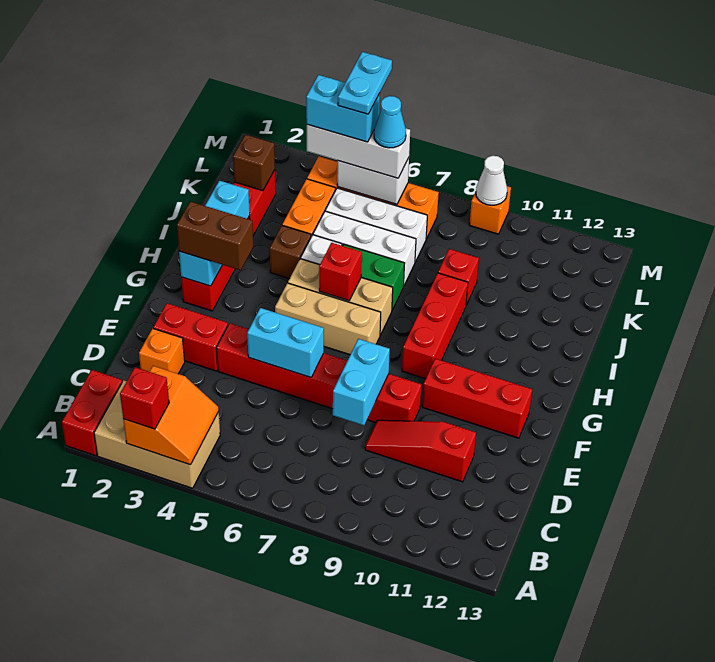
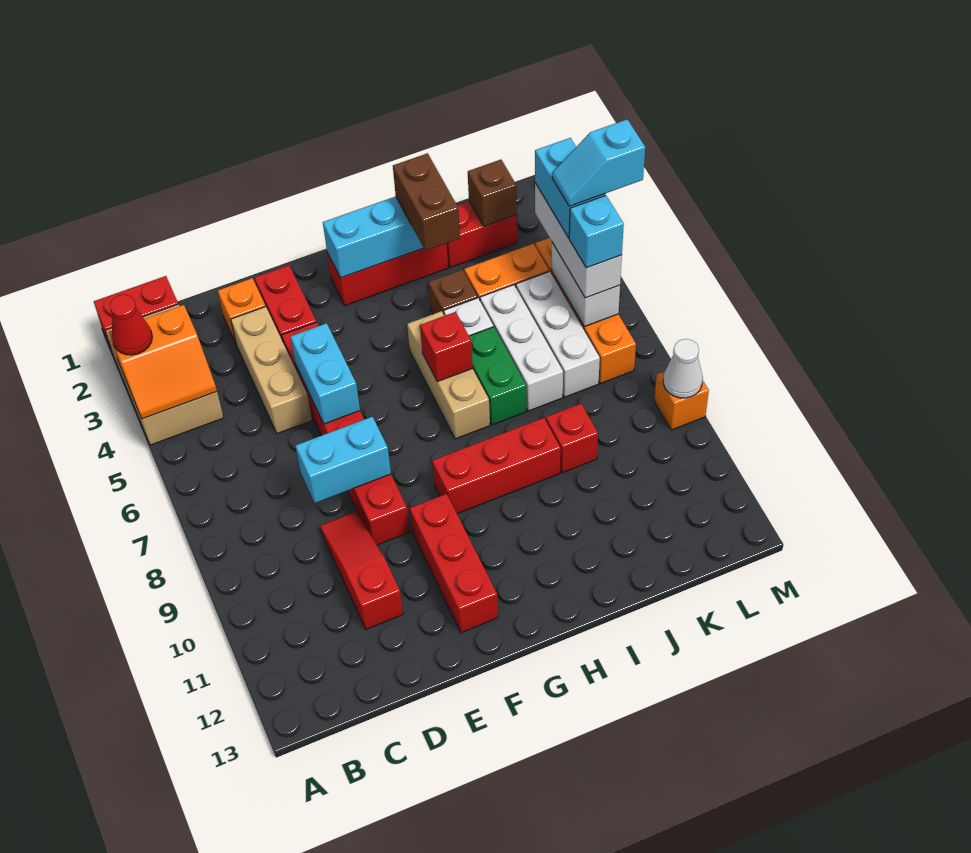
red 1x1 brick [120,367,169,429] -> red 1x1 cone [110,295,152,355]
brown 1x2 brick [177,201,253,270] -> brown 1x2 brick moved to [393,153,460,251]
tan 1x3 brick [275,283,381,355] -> tan 1x3 brick moved to [231,307,312,434]
cyan 1x2 plate [338,52,392,114] -> cyan 1x2 slope [552,119,645,206]
cyan 1x1 cone [374,96,406,148] -> cyan 1x1 brick [569,195,624,268]

